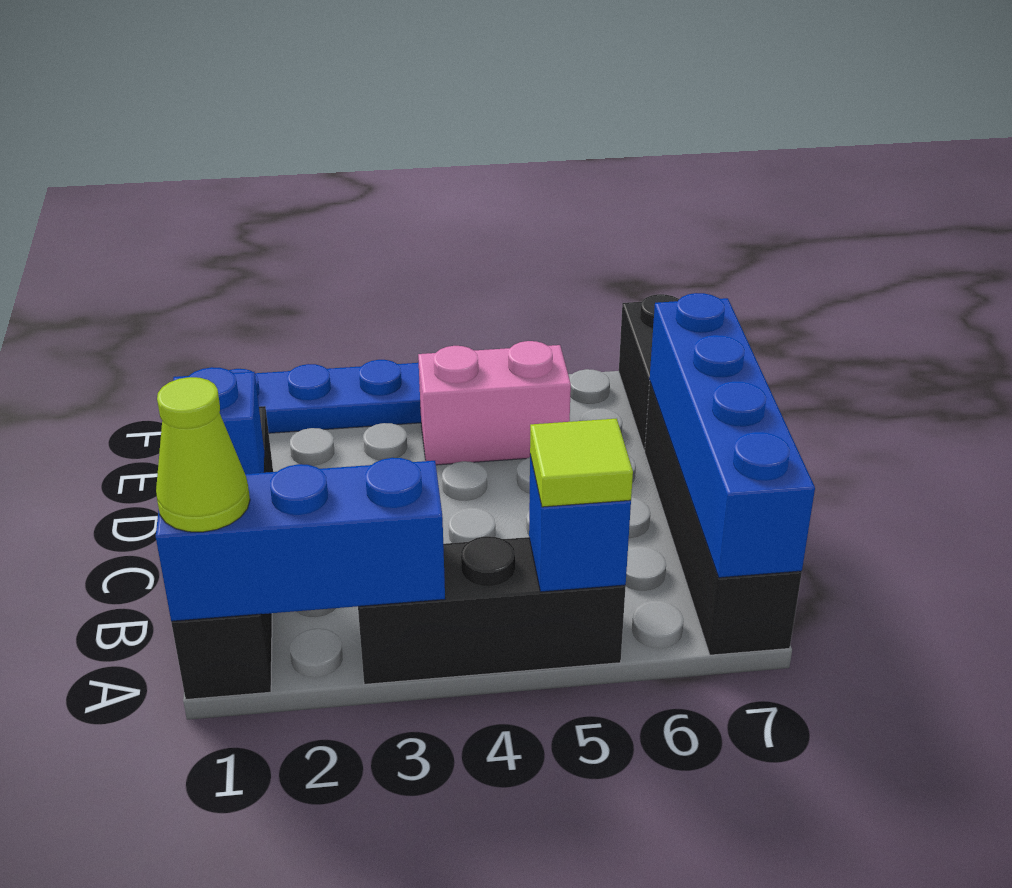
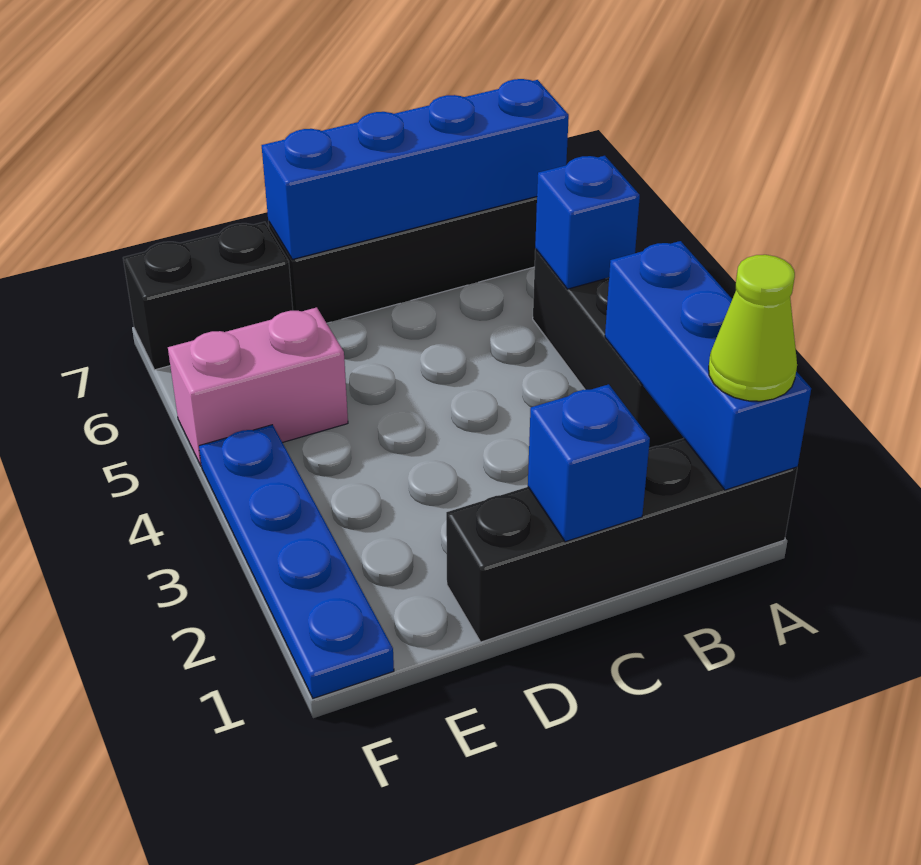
lime 1x1 tile [530,418,633,507] -> none
pink 1x2 brick [418,341,571,465] -> pink 1x2 brick turned to [168,307,348,466]

